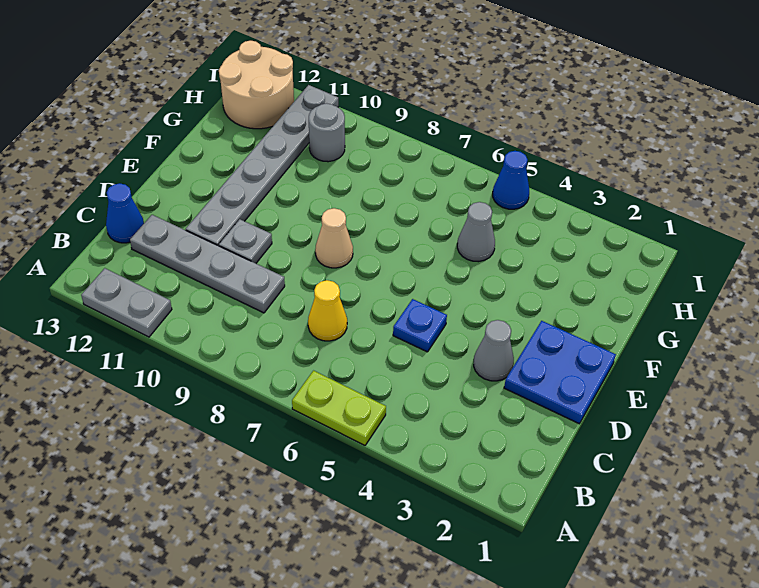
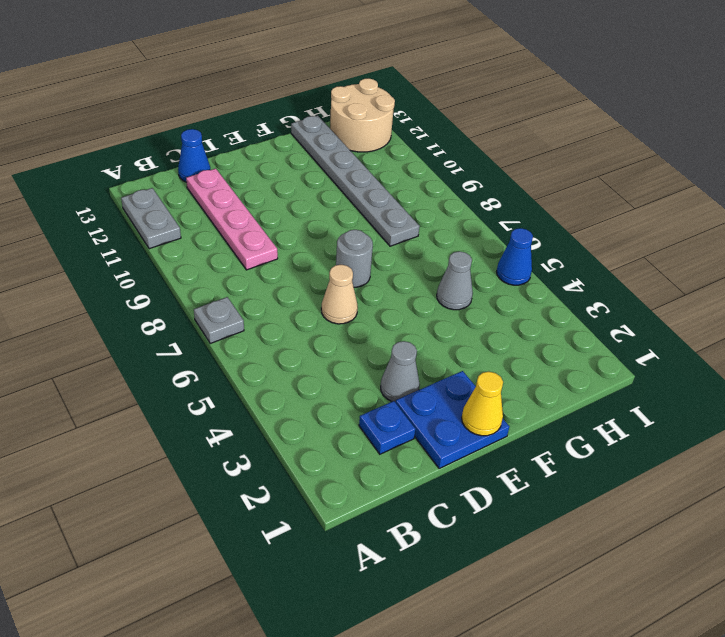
lime 1x2 plate [292,371,386,445] -> none
yellow 1x1 cone [308,280,347,341] -> yellow 1x1 cone moved to [462,372,503,436]
grey 1x4 plate [130,215,285,313] -> pink 1x4 plate [186,169,278,270]
blue 1x1 plate [393,299,447,352] -> blue 1x1 plate moved to [359,401,415,454]
grey 1x1 plate [219,219,272,263] -> grey 1x1 plate moved to [194,297,244,343]
grey 1x6 plate [186,85,338,246] -> grey 1x6 plate turned to [291,116,420,246]
tan 1x1 cone [315,208,353,268] -> tan 1x1 cone moved to [321,265,358,324]
grey 1x1 round brick [309,103,345,162] -> grey 1x1 round brick moved to [336,230,373,287]

